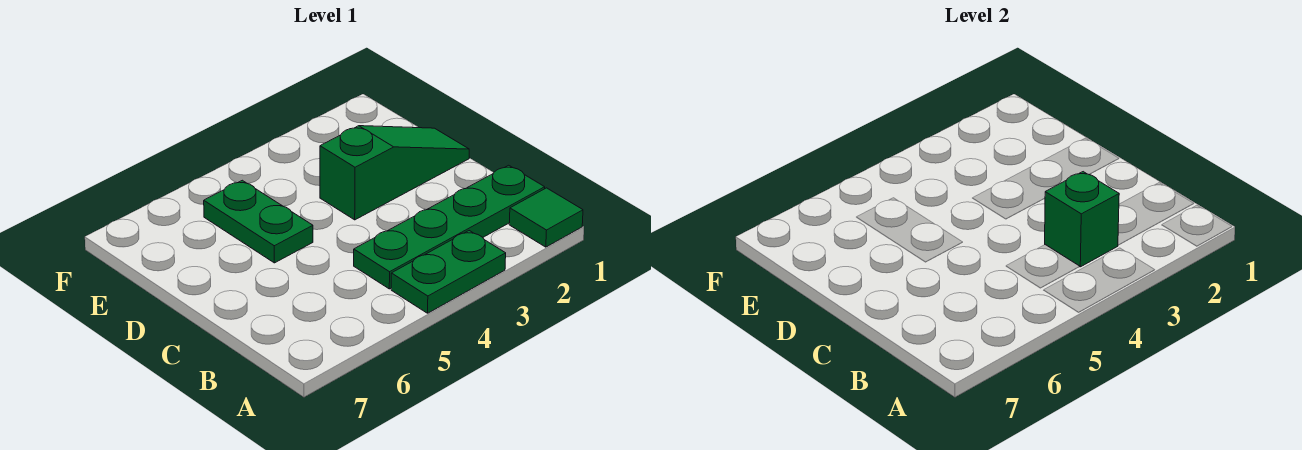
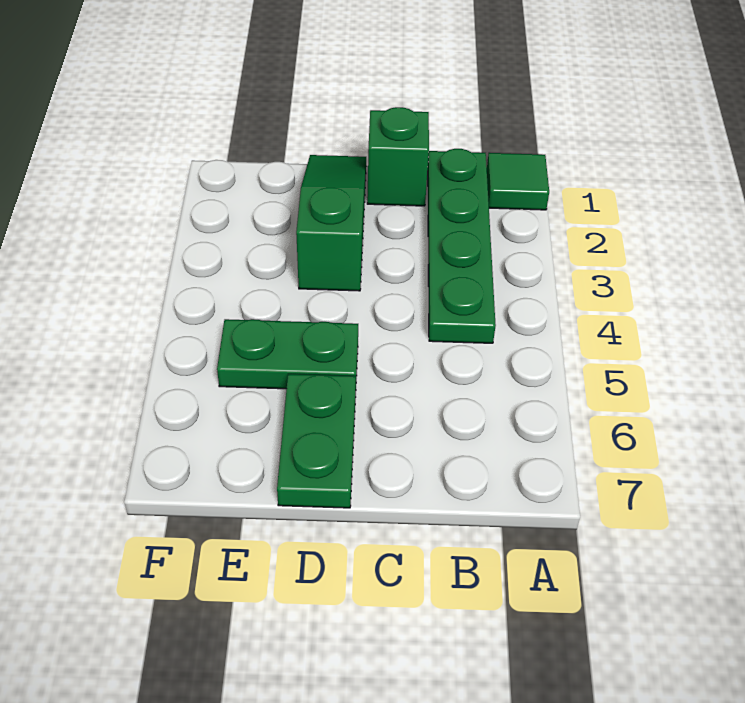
green 1x2 plate [391,231,506,313] -> green 1x2 plate moved to [277,374,356,508]
green 1x1 brick [1045,172,1119,267] -> green 1x1 brick moved to [367,107,429,206]

